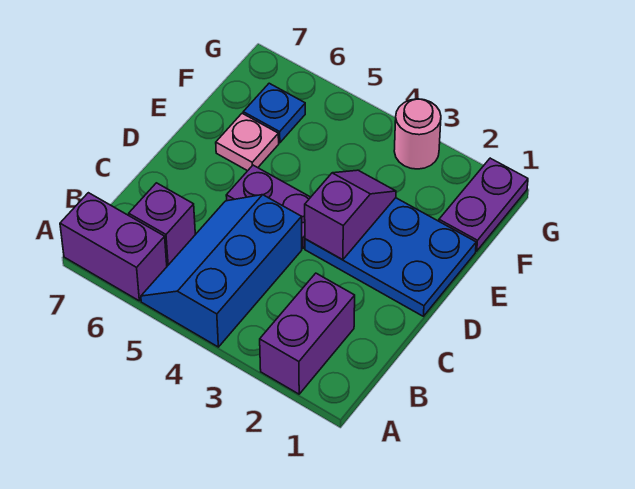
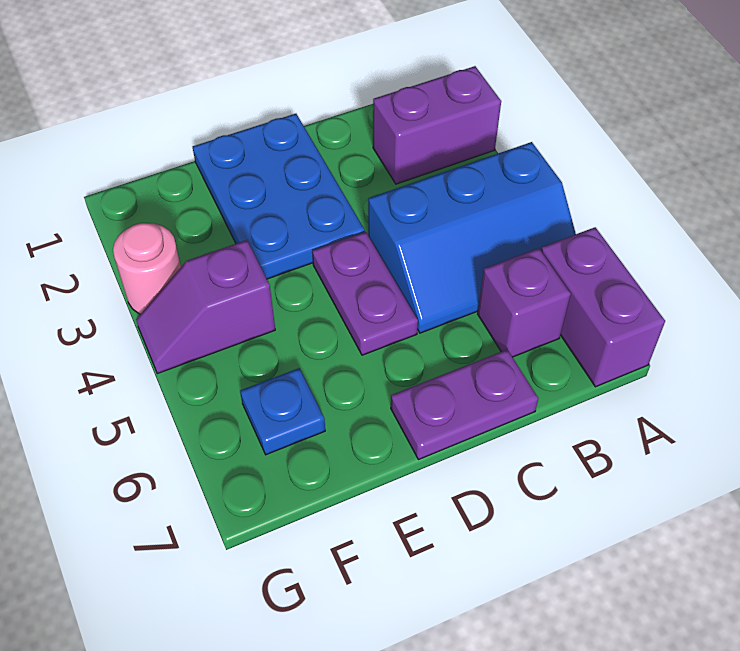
purple 1x2 slope [305,170,396,260] -> purple 1x2 slope moved to [136,240,275,374]
pink 1x1 plate [216,113,279,171] -> none
purple 1x2 plate [439,158,528,251] -> purple 1x2 plate moved to [391,350,538,460]

